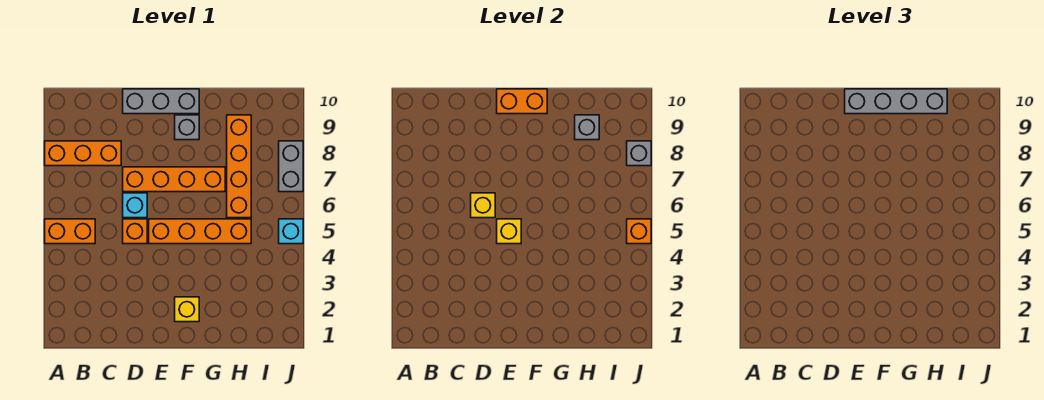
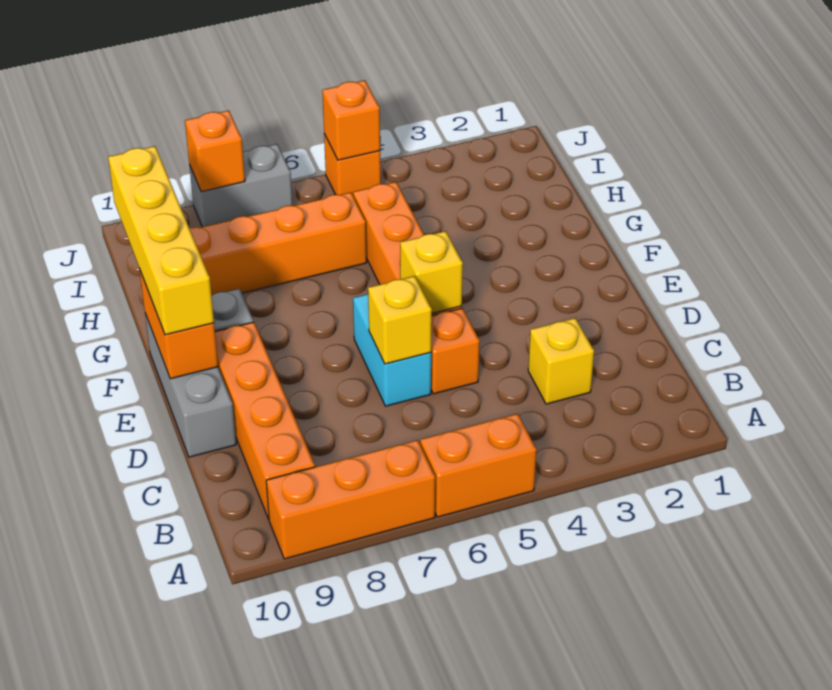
orange 1x2 brick [45,219,95,244] -> orange 1x2 brick turned to [420,414,537,517]
orange 1x3 brick [45,141,121,166] -> orange 1x3 brick turned to [266,440,435,559]
cyan 1x1 brick [123,193,147,218] -> cyan 1x2 brick [353,294,431,406]
orange 1x4 brick [123,167,225,192] -> orange 1x4 brick moved to [215,322,315,519]
grey 1x4 brick [845,89,947,114] -> yellow 1x4 brick [108,146,214,335]
yellow 1x1 brick [175,297,199,322] -> yellow 1x1 brick moved to [528,318,594,404]
grey 1x1 brick [575,115,599,140] -> none
cyan 1x1 brick [279,219,303,244] -> orange 1x1 brick [324,134,381,195]
grey 1x1 brick [627,141,651,166] -> orange 1x1 brick [185,111,245,192]

